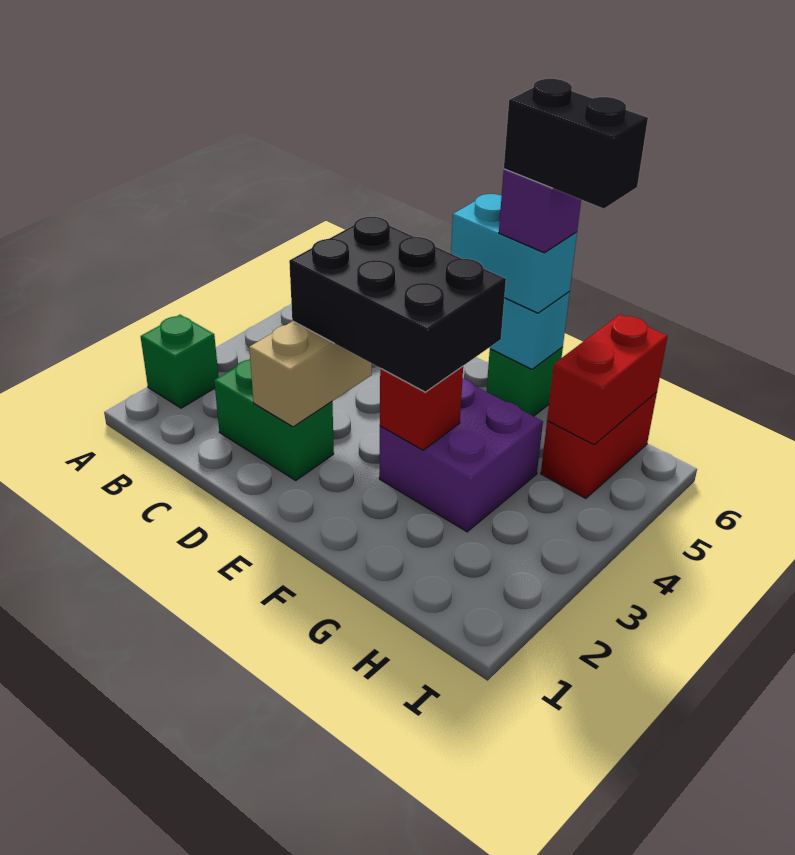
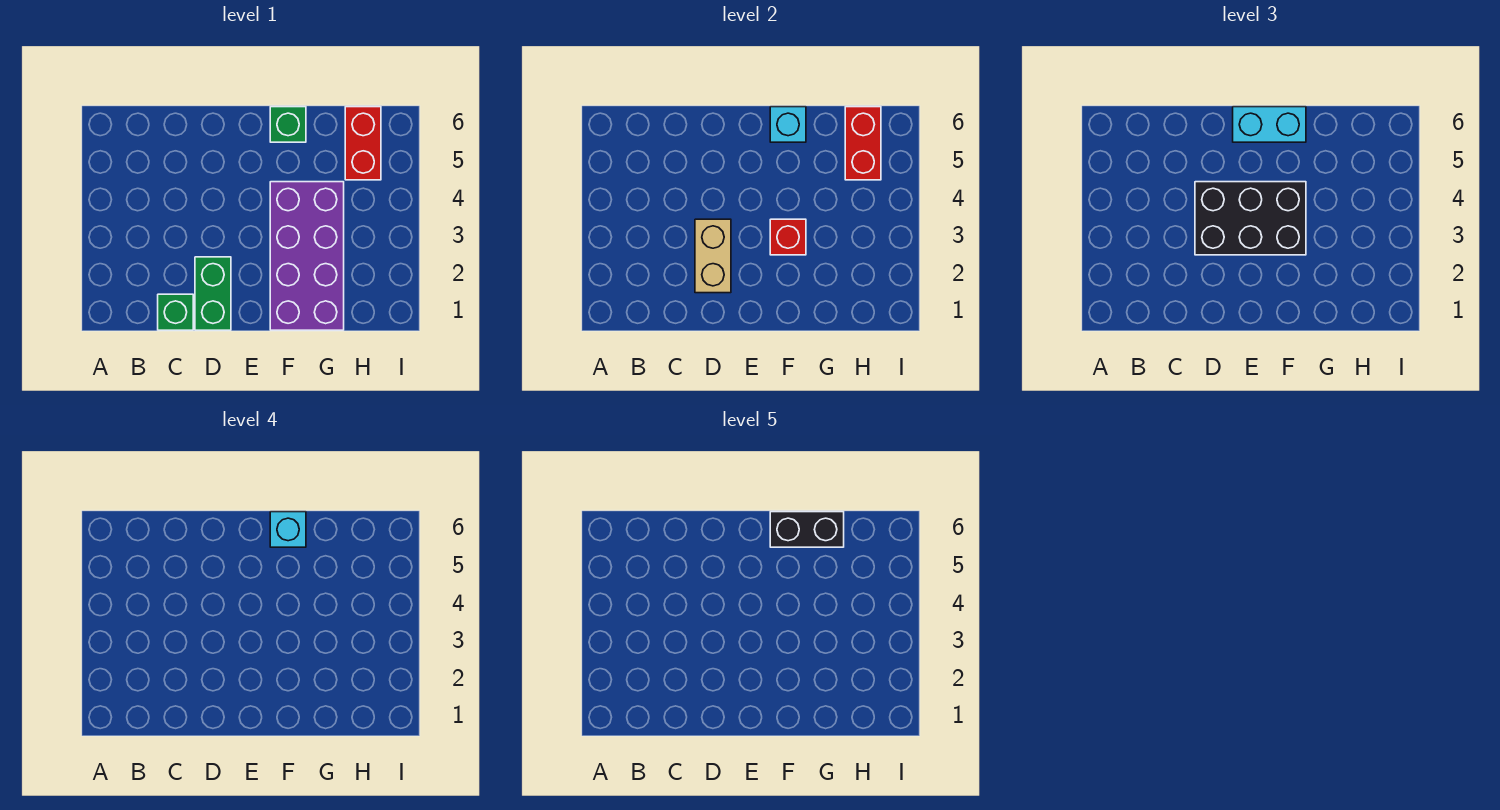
green 1x1 brick [141,315,219,408] -> green 1x1 brick moved to [158,294,193,330]
green 1x2 brick [214,359,334,480] -> green 1x2 brick turned to [195,257,231,330]
purple 2x2 brick [379,379,543,532] -> purple 2x4 brick [270,182,344,330]
purple 1x1 brick [499,169,581,253] -> cyan 1x1 brick [270,512,306,547]

